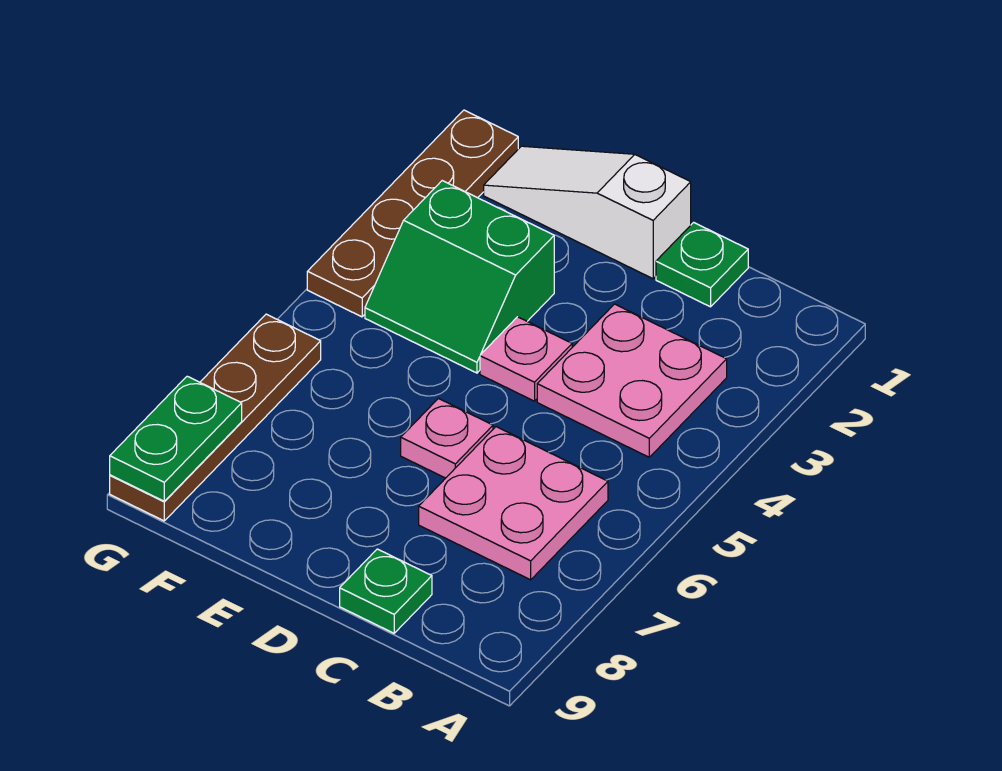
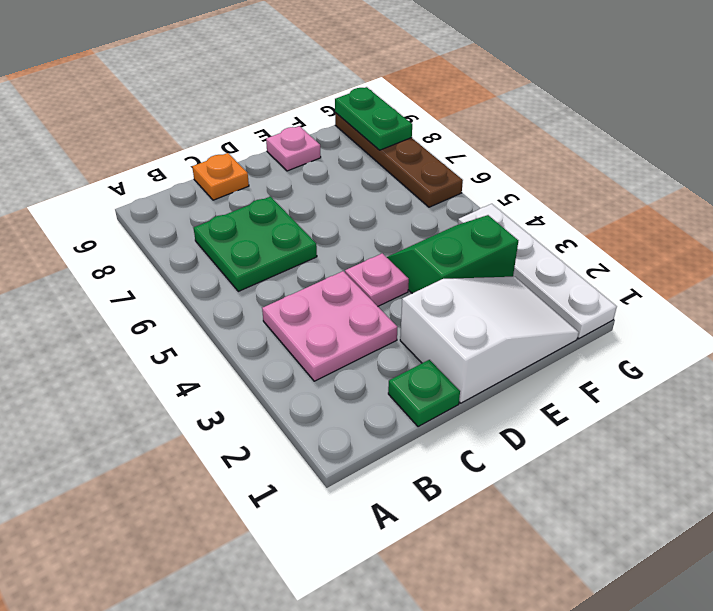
pink 2x2 plate [419,427,608,580] -> green 2x2 plate [194,197,317,291]
green 1x1 plate [340,549,432,633] -> orange 1x1 plate [192,153,249,200]
white 1x3 slope [484,146,691,279] -> white 2x3 slope [400,277,579,403]
pink 1x1 plate [401,399,493,478] -> pink 1x1 plate moved to [266,126,321,171]
brown 1x4 plate [307,110,518,317] -> white 1x4 plate [458,204,617,339]

